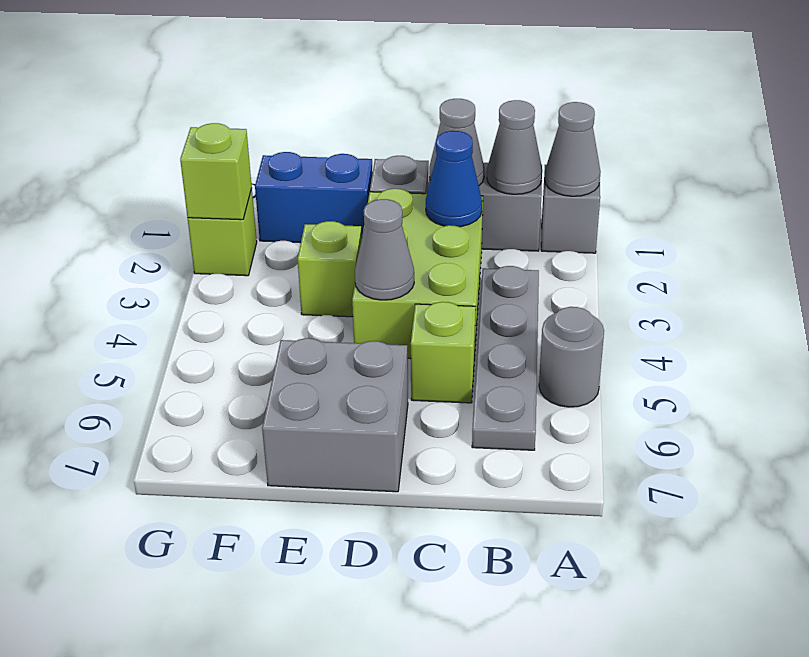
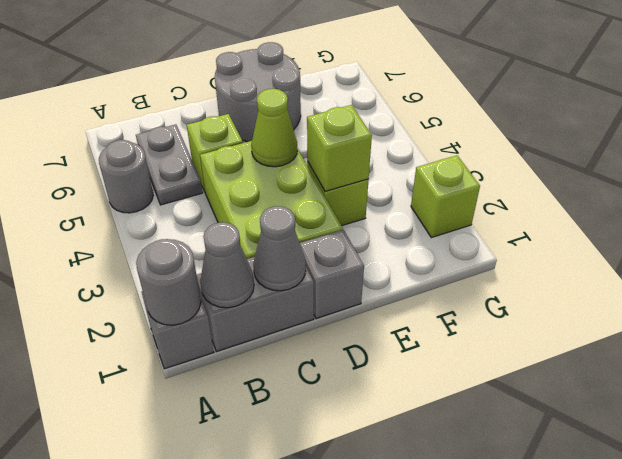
grey 1x1 cone [545,102,601,196] -> grey 1x1 round brick [136,239,201,325]
grey 1x4 plate [472,266,539,450] -> grey 1x2 plate [136,124,203,205]
blue 1x1 cone [426,131,482,227] -> none
grey 1x1 cone [355,199,414,300] -> lime 1x1 cone [251,89,297,167]
grey 2x2 brick [262,338,408,492] -> grey 2x2 round brick [215,42,301,142]
blue 1x2 brick [255,152,373,243] -> none
lime 1x1 brick [180,123,252,220] -> lime 1x1 brick moved to [307,105,372,191]

